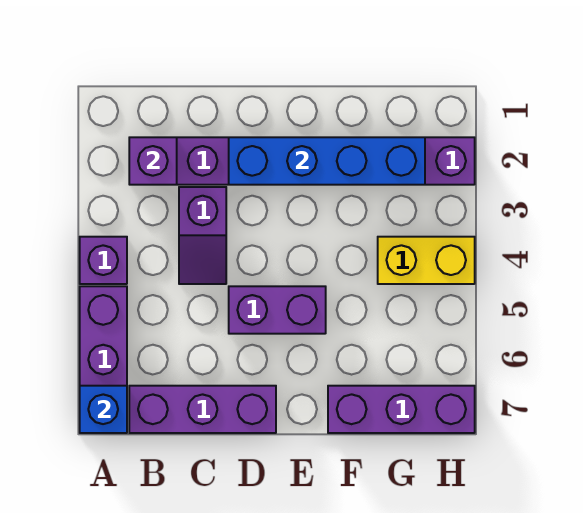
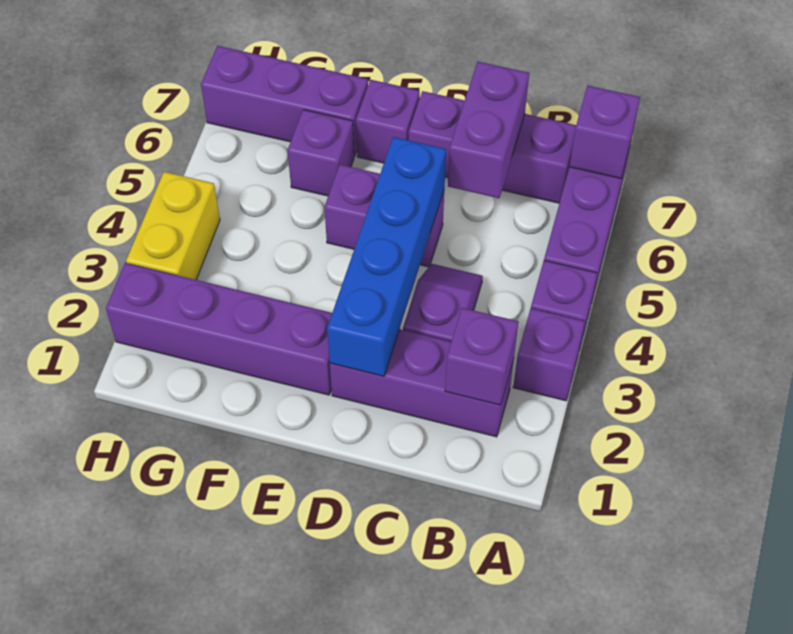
none -> purple 1x1 brick [513,308,585,401]
blue 1x1 brick [80,386,127,433] -> purple 1x1 brick [570,85,640,178]
none -> purple 1x2 brick [448,62,529,198]
blue 1x4 brick [229,137,425,185] -> blue 1x4 brick turned to [327,137,446,376]
none -> purple 1x1 brick [356,80,420,163]
none -> purple 1x1 brick [288,110,354,196]
yellow 1x2 brick [378,237,475,284] -> yellow 1x2 brick turned to [126,172,220,280]

